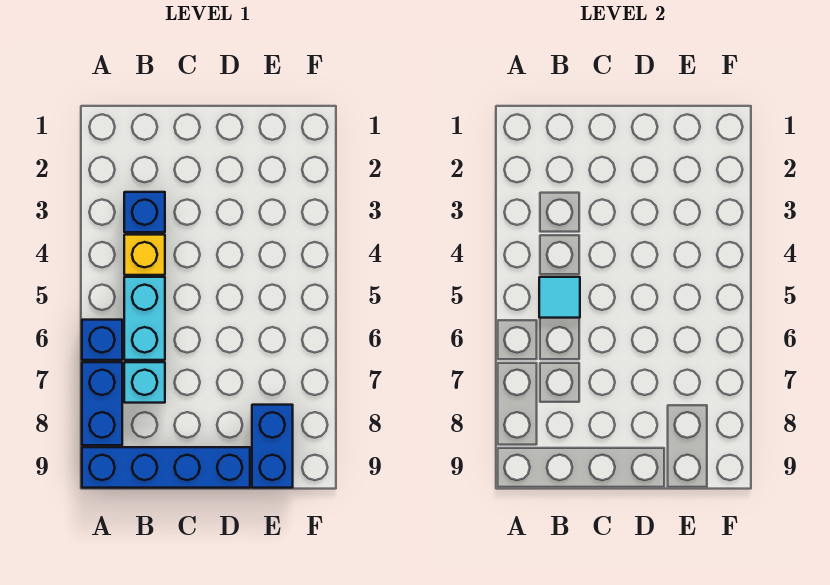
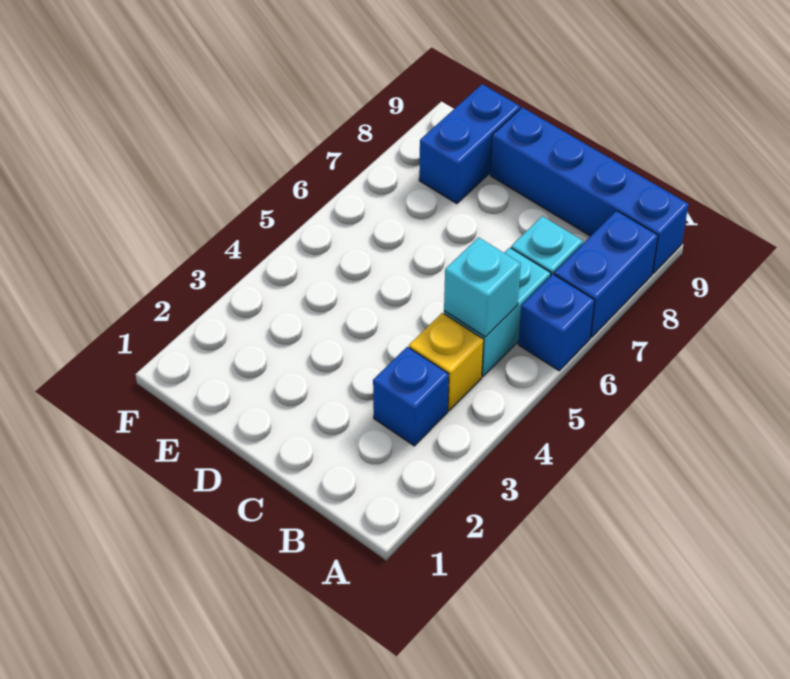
cyan 1x1 tile [539,277,580,318] -> cyan 1x1 brick [444,237,521,337]

